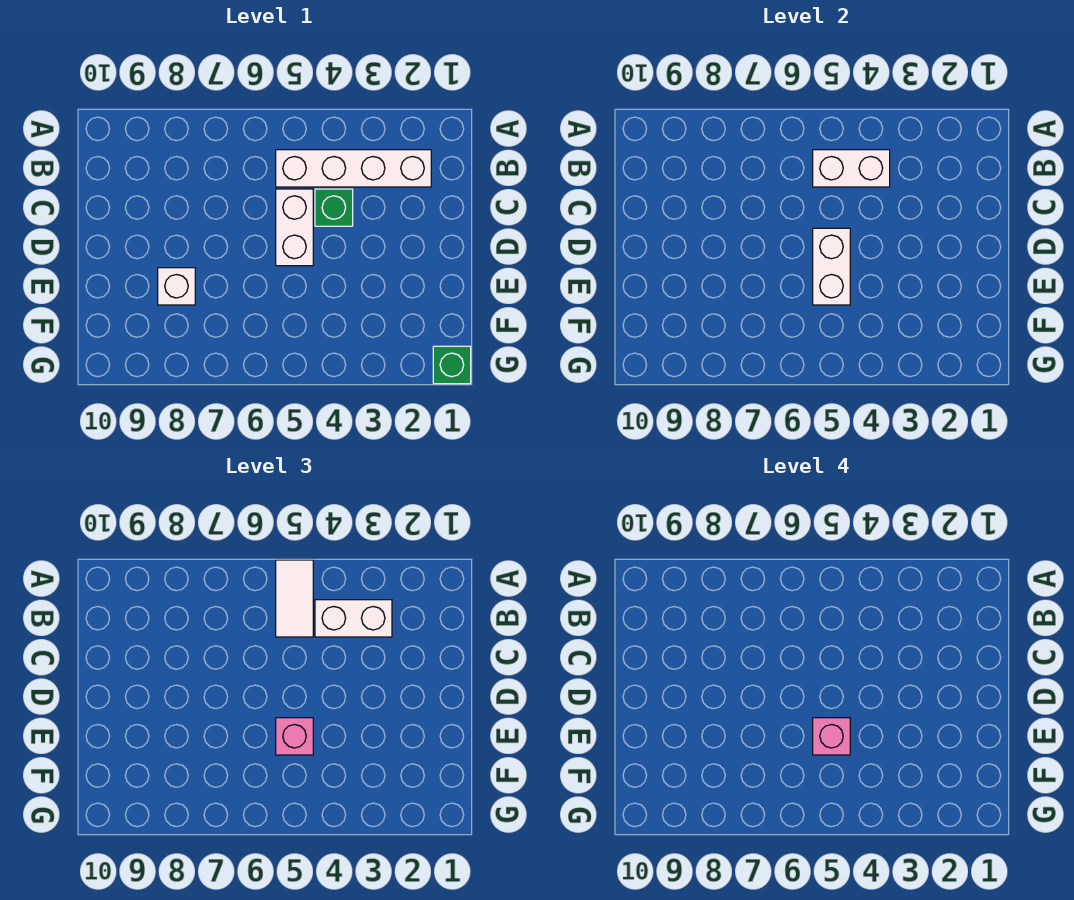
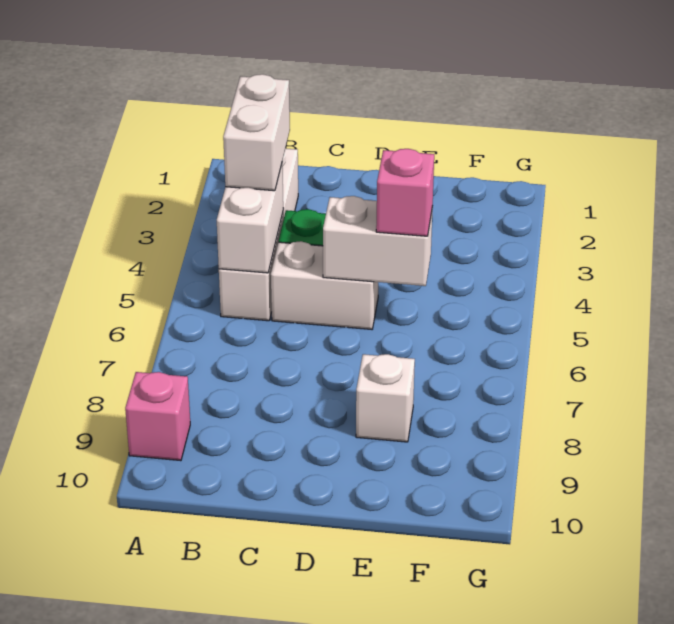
white 1x2 tile [276,560,313,637] -> none
pink 1x1 brick [813,718,850,755] -> pink 1x1 brick moved to [125,372,190,461]
green 1x1 brick [433,346,471,384] -> none

